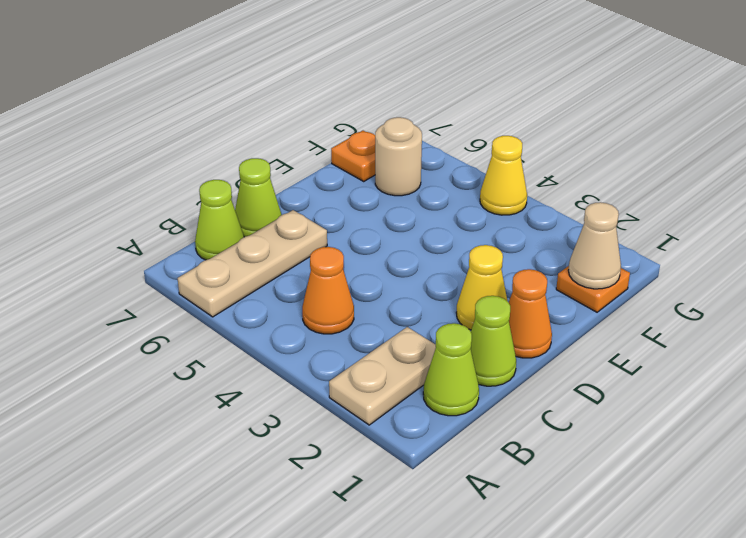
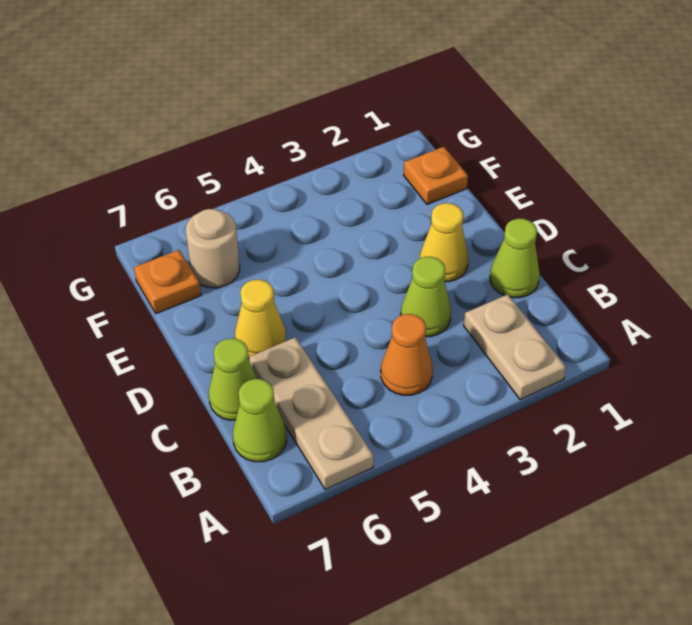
lime 1x1 cone [423,323,479,416] -> lime 1x1 cone moved to [401,257,451,337]
orange 1x1 cone [509,269,552,358] -> none
tan 1x1 cone [568,202,621,289] -> none
yellow 1x1 cone [480,136,527,215] -> yellow 1x1 cone moved to [235,280,286,358]

